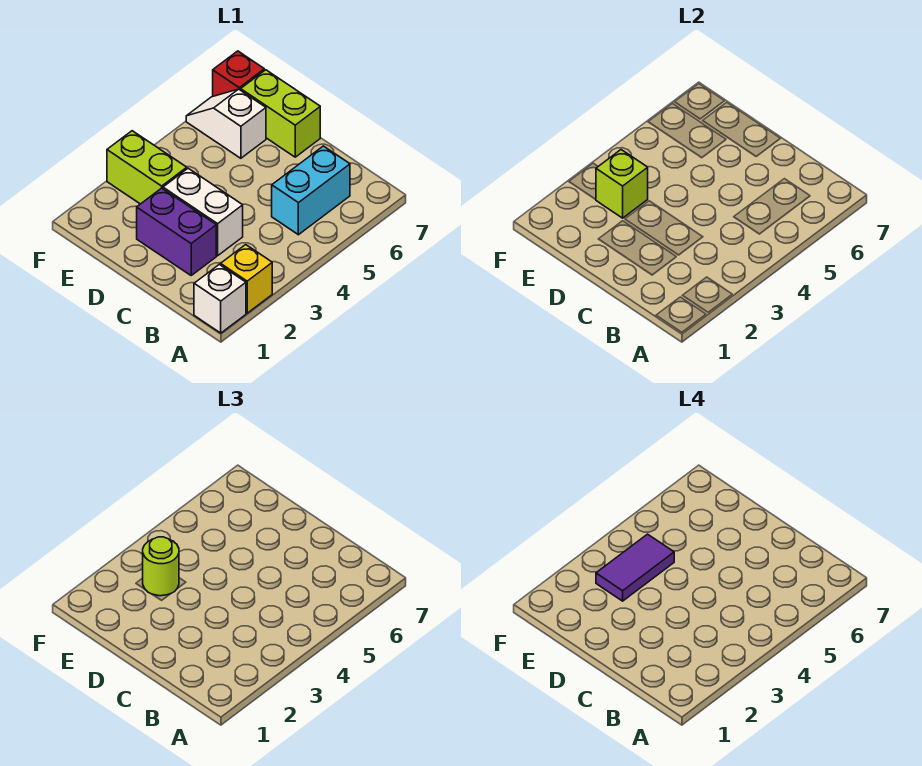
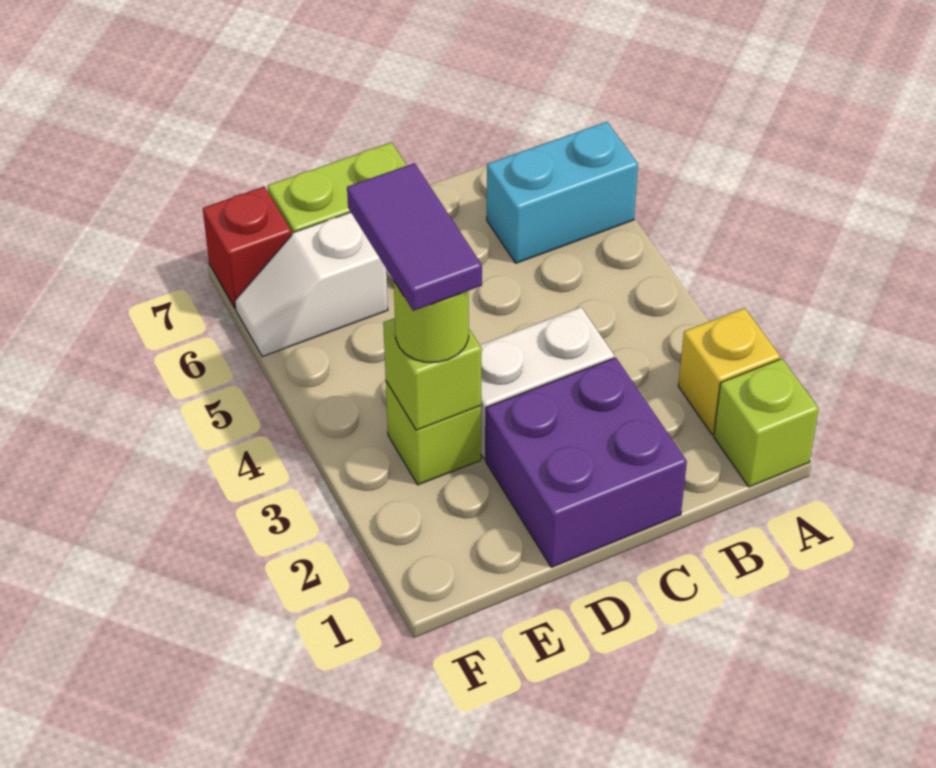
white 1x1 brick [194,264,246,333] -> lime 1x1 brick [714,359,819,487]
cyan 1x2 brick [272,146,350,235] -> cyan 1x2 brick turned to [487,122,638,263]
purple 1x2 brick [137,188,216,275] -> purple 2x2 brick [486,358,687,567]
lime 1x2 brick [107,131,187,204] -> lime 1x1 brick [386,382,481,485]

